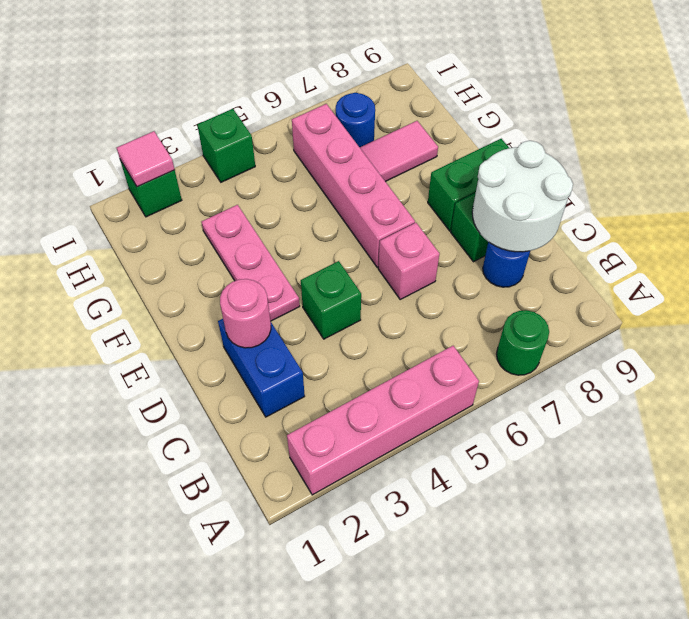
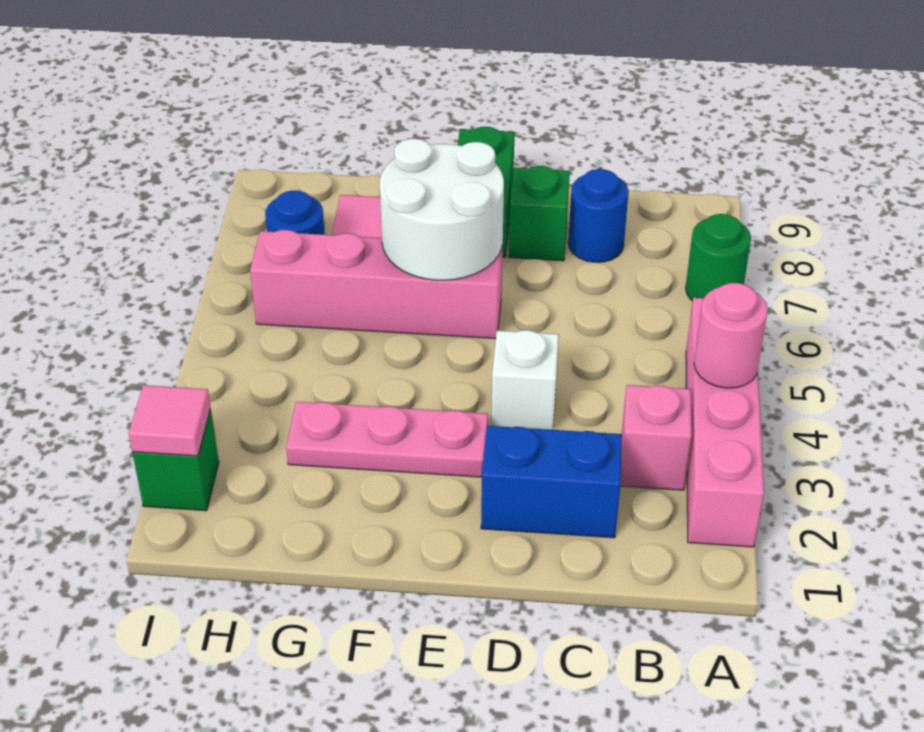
white 2x2 round brick [472,141,573,252] -> white 2x2 round brick moved to [380,139,504,280]
pink 1x1 round brick [220,279,271,348] -> pink 1x1 round brick moved to [694,283,768,388]
green 1x1 brick [301,261,361,339] -> white 1x1 brick [491,330,559,430]
pink 1x1 brick [378,223,439,299] -> pink 1x1 brick moved to [620,385,692,490]
green 1x1 brick [197,109,255,182] -> none

